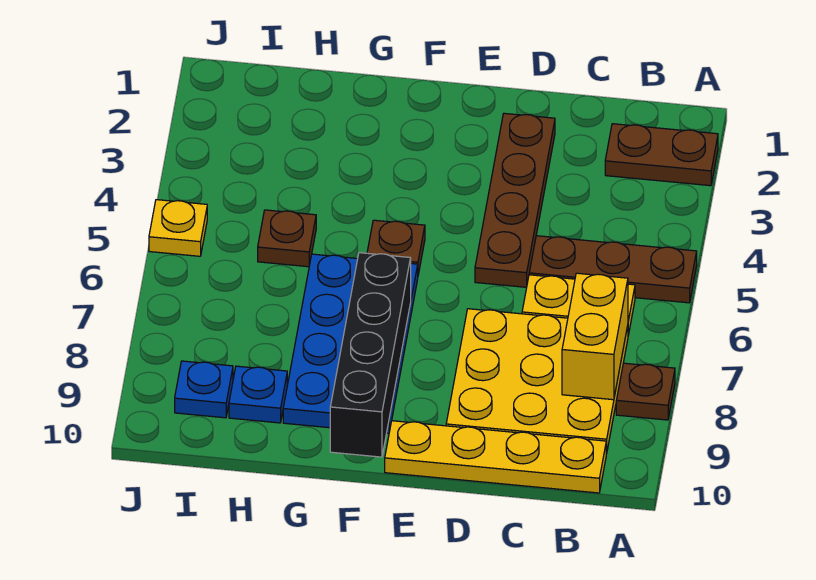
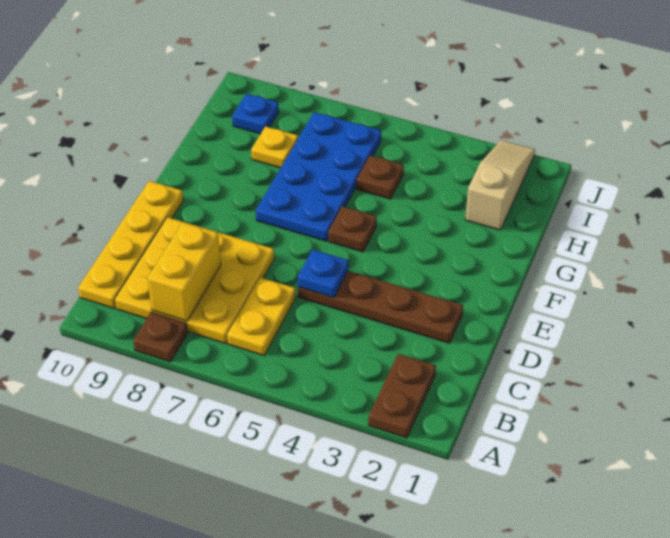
brown 1x3 plate [529,236,697,303] -> none
yellow 1x2 brick [562,273,628,400] -> yellow 1x2 brick turned to [147,222,221,321]
blue 2x4 plate [283,254,418,433] -> blue 2x4 plate turned to [256,112,381,241]
black 1x4 brick [330,253,411,457] -> none
none -> tan 1x3 slope [465,140,535,230]
blue 1x1 plate [229,366,287,423] -> blue 1x1 plate moved to [298,250,348,298]
yellow 1x1 plate [149,200,207,256] -> yellow 1x1 plate moved to [251,126,298,168]

